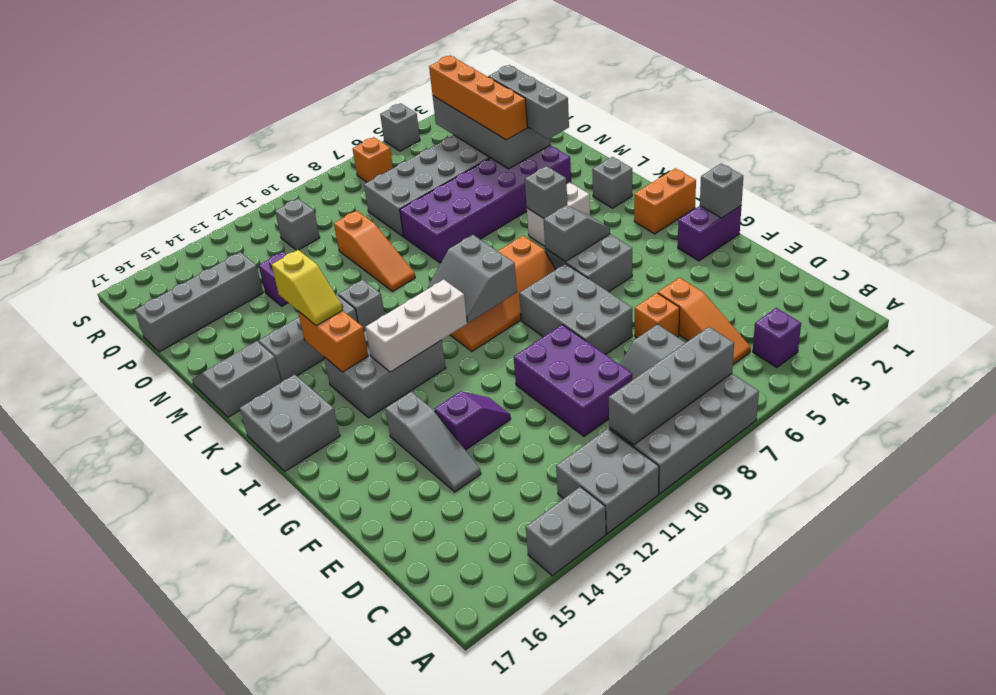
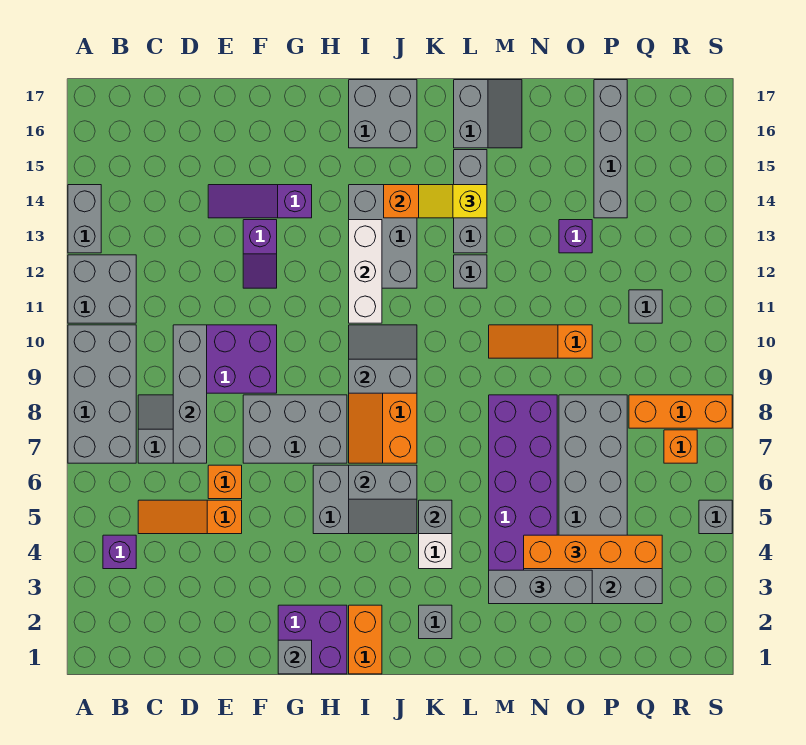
grey 1x4 brick [609,327,734,445] -> grey 1x4 brick moved to [173,325,207,463]
grey 1x3 slope [385,392,481,492] -> purple 1x3 slope [208,185,312,218]
purple 1x2 brick [678,206,741,261] -> purple 2x2 brick [278,605,347,674]
grey 1x2 slope [544,205,610,262] -> grey 2x2 slope [349,465,417,534]
none -> orange 1x3 brick [629,395,732,428]

